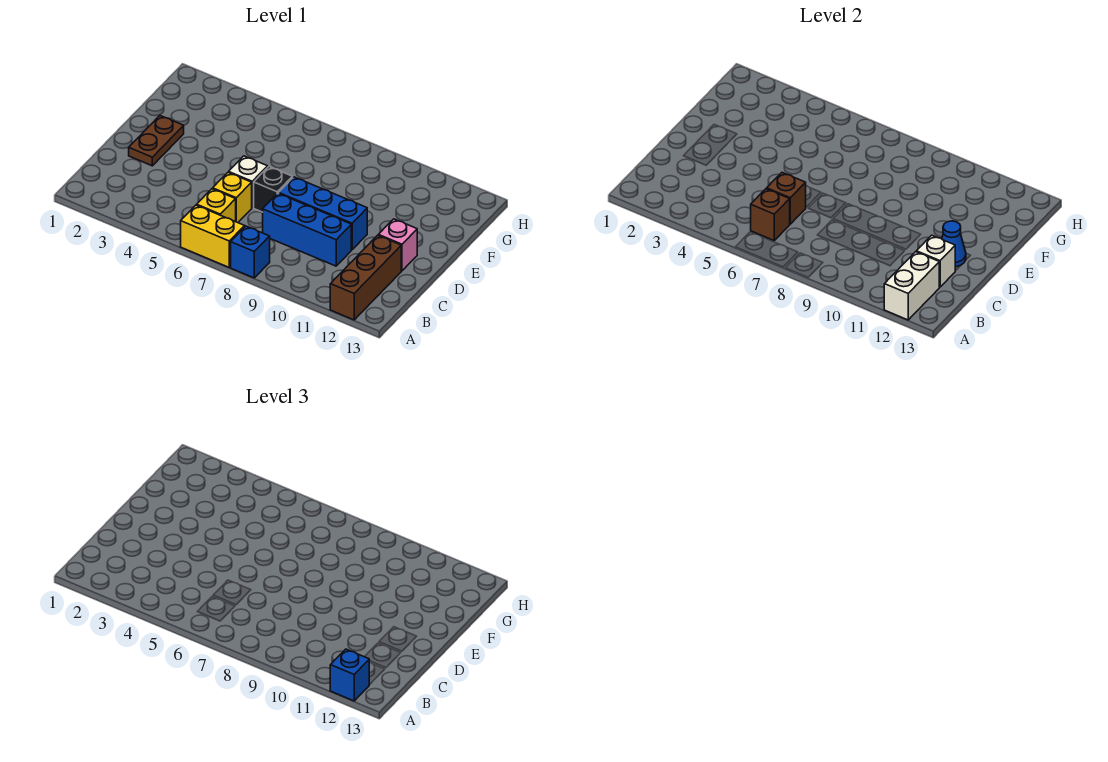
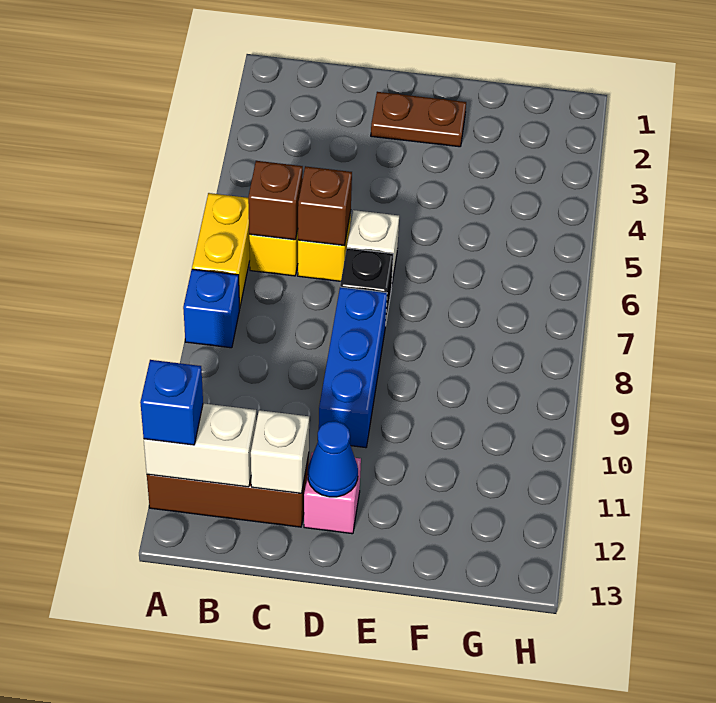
blue 1x3 brick [263,193,351,266] -> none

